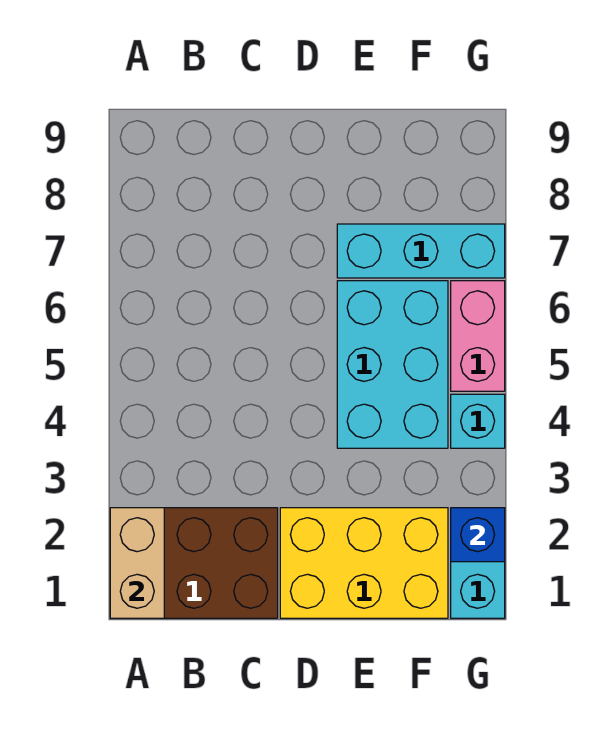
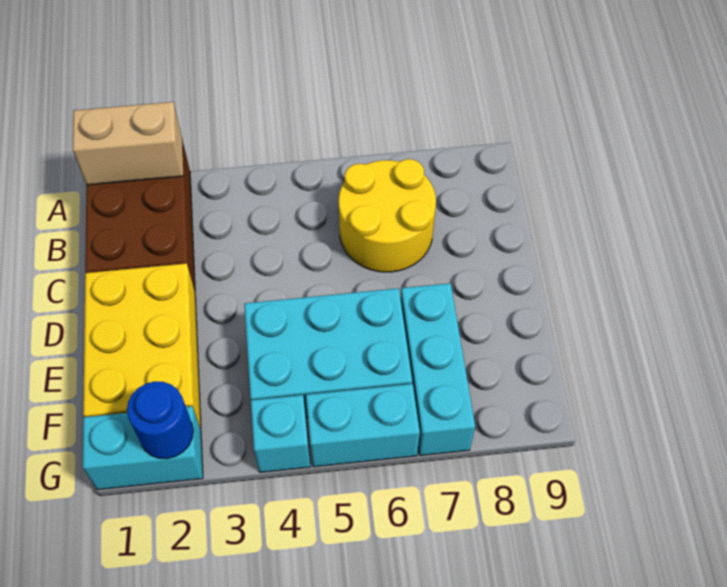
none -> yellow 2x2 round brick [339,159,436,272]
blue 1x1 brick [451,508,505,562] -> blue 1x1 round brick [127,381,193,459]
pink 1x2 brick [451,281,505,391] -> cyan 1x2 brick [306,384,420,467]

